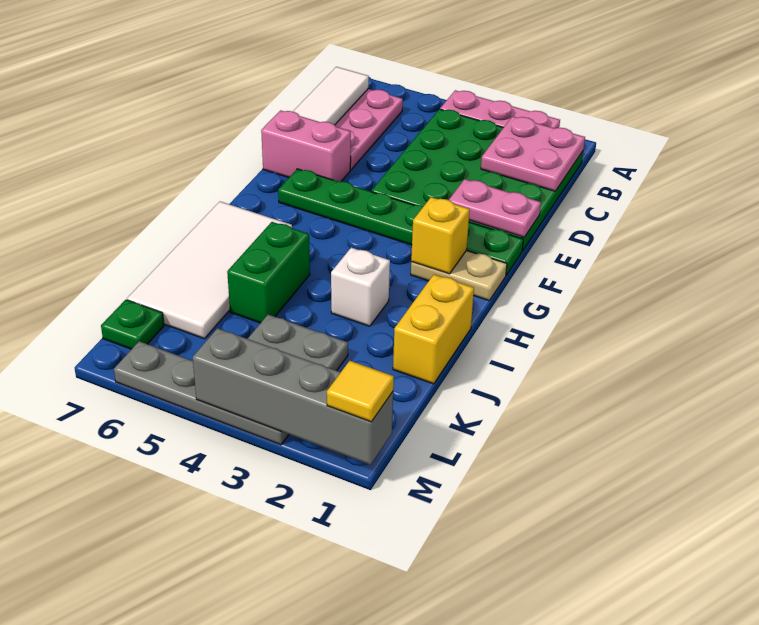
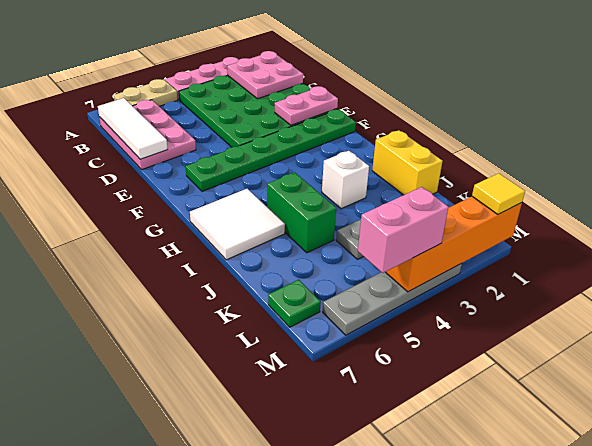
pink 1x2 brick [261,110,351,182] -> pink 1x2 brick moved to [358,187,449,273]
tan 1x2 plate [411,251,507,301] -> tan 1x2 plate moved to [114,79,178,106]
yellow 1x1 brick [411,197,470,274] -> none
white 2x4 tile [127,202,292,339] -> white 2x2 tile [190,189,285,260]
grey 1x4 brick [193,328,393,465] -> orange 1x4 brick [386,197,522,292]

